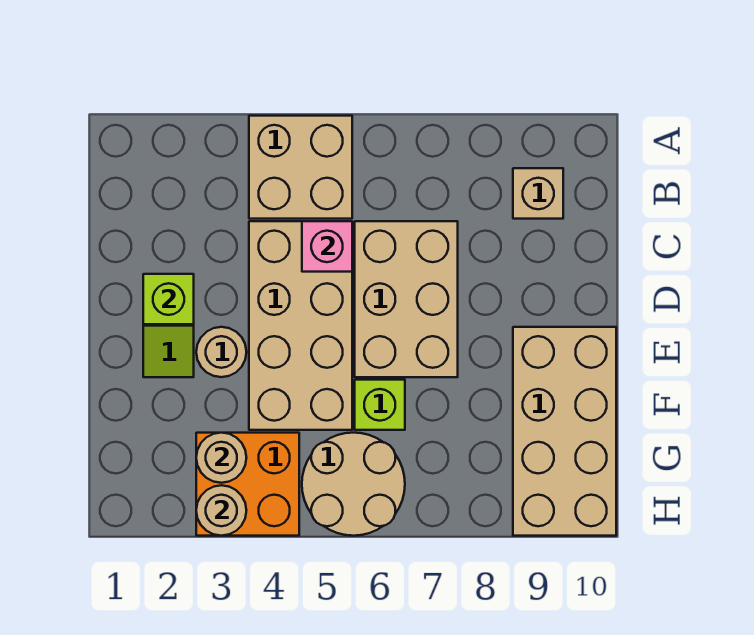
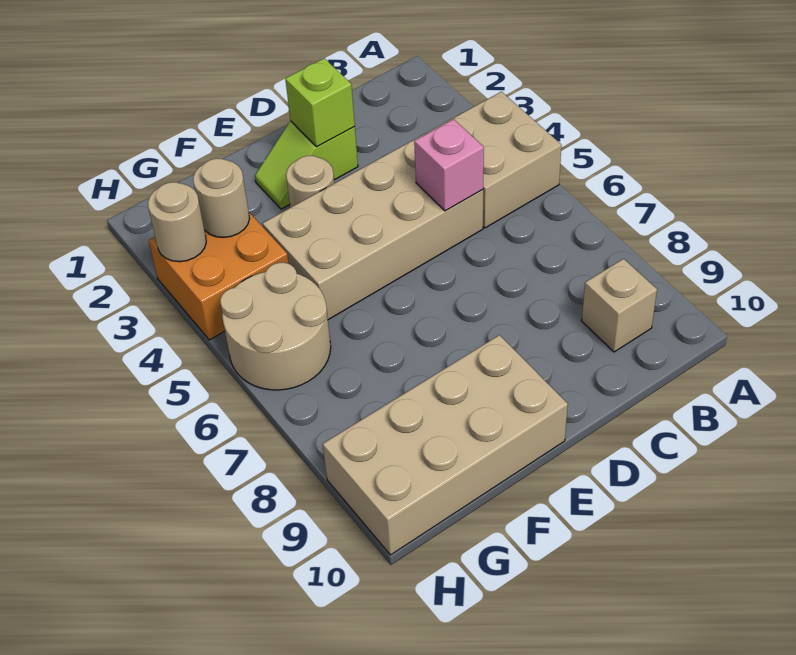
tan 2x3 brick [355,221,458,377] -> none
lime 1x1 brick [355,380,405,430] -> none

